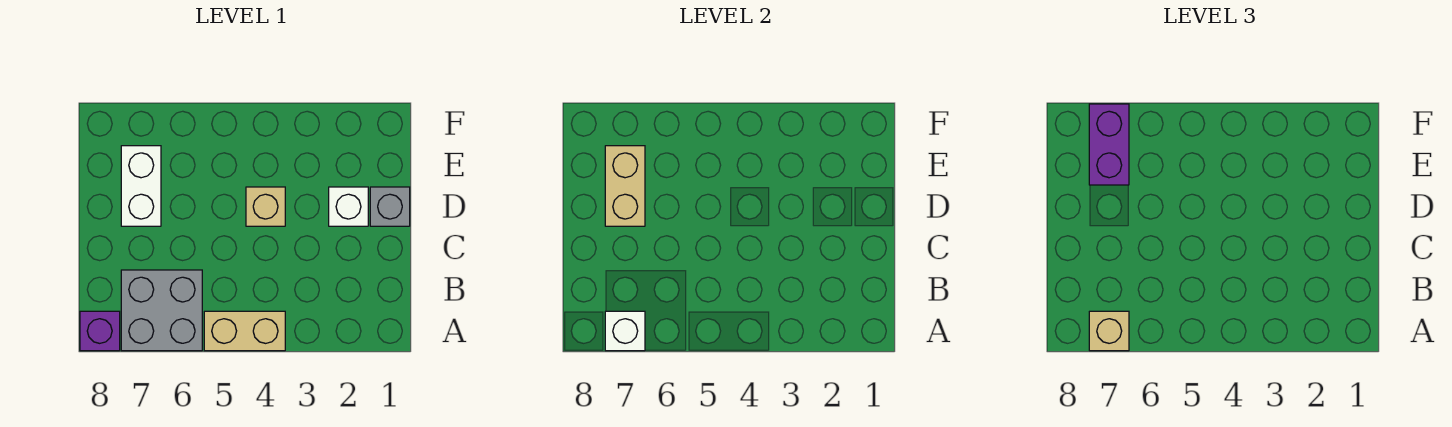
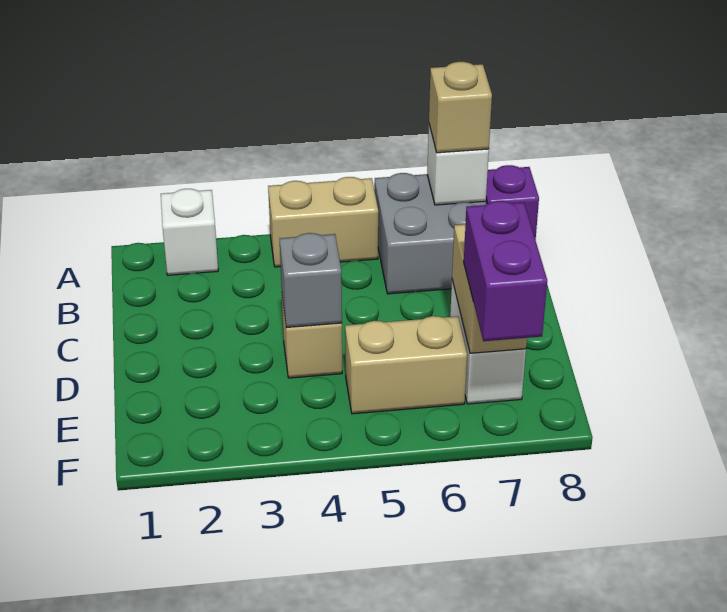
grey 1x1 brick [370,187,410,226] -> grey 1x1 brick moved to [280,233,342,328]
white 1x1 brick [329,187,368,226] -> white 1x1 brick moved to [161,189,218,275]
none -> tan 1x2 brick [345,316,467,414]

